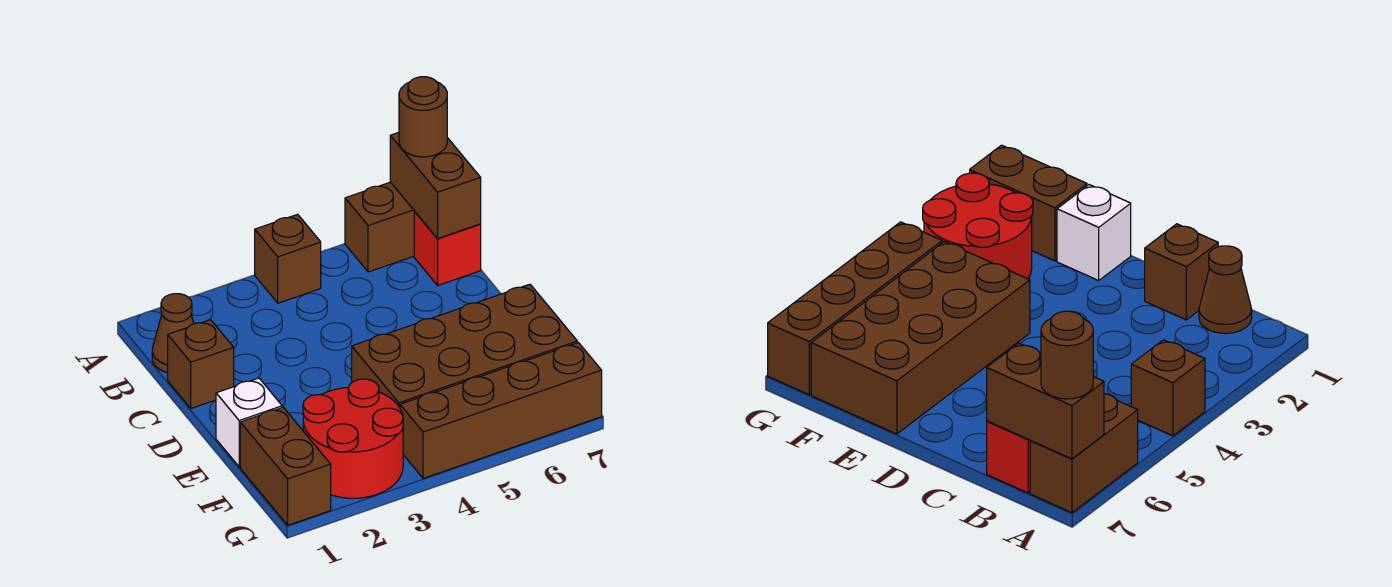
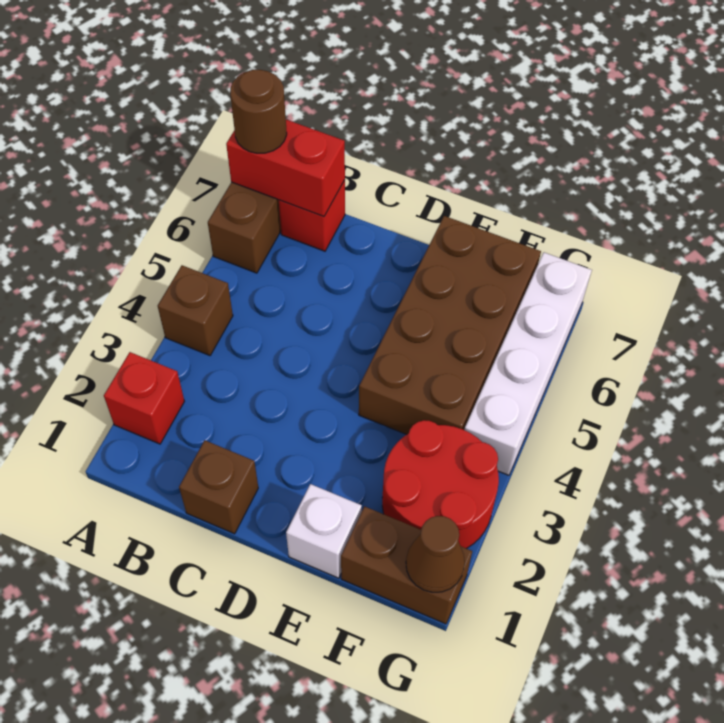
none -> red 1x1 brick [104,352,184,444]
brown 1x2 brick [390,132,481,239] -> red 1x2 brick [226,120,345,217]
brown 1x1 cone [152,294,194,373] -> brown 1x1 cone moved to [406,516,465,592]
brown 1x4 brick [400,343,602,478] -> white 1x4 brick [465,252,592,475]

